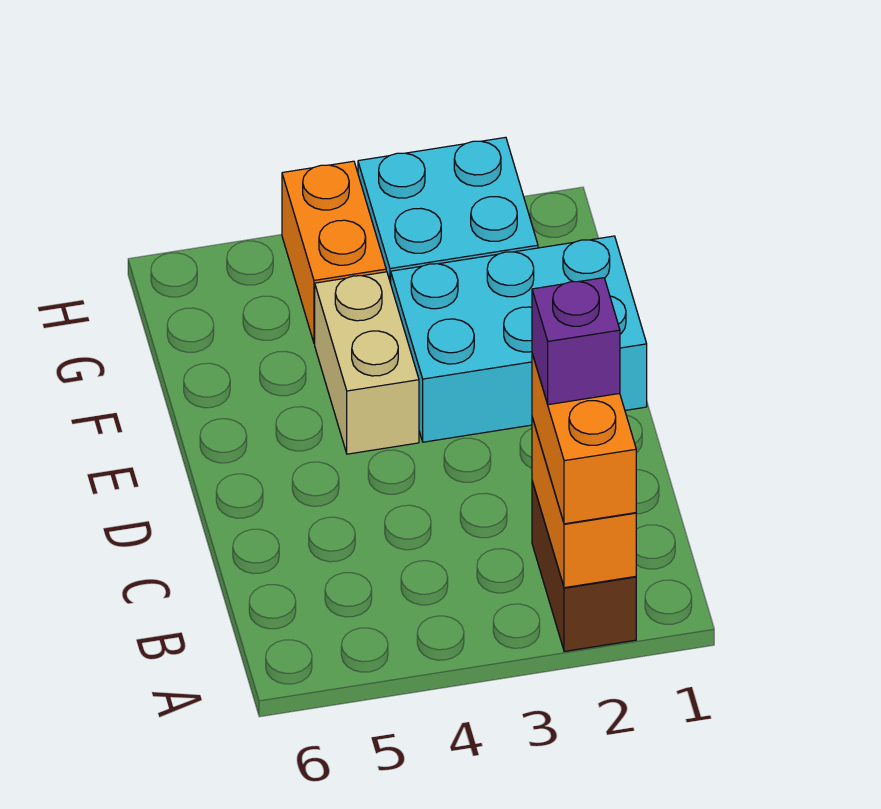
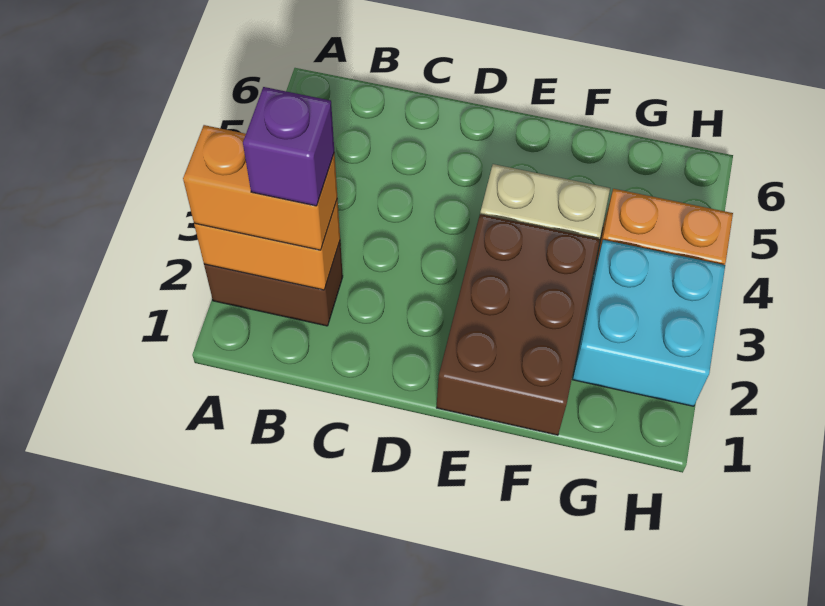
cyan 2x3 brick [391,236,647,442] -> brown 2x3 brick [436,214,600,435]

